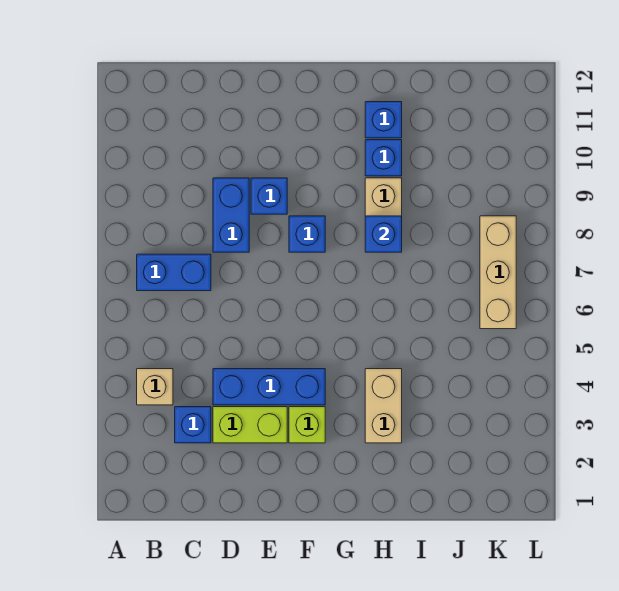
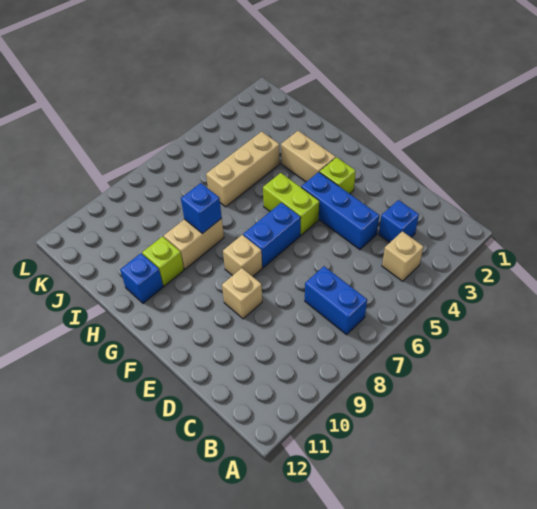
lime 1x2 brick [213,407,287,443] -> lime 1x2 brick moved to [263,173,319,235]
blue 1x2 brick [213,178,249,252] -> blue 1x2 brick moved to [243,203,301,268]
blue 1x1 brick [251,178,287,214] -> tan 1x1 brick [222,268,262,319]
blue 1x1 brick [289,216,325,252] -> tan 1x1 brick [223,235,262,276]
tan 1x2 brick [365,369,402,443] -> tan 1x2 brick turned to [281,131,336,182]
blue 1x1 brick [365,140,402,176] -> lime 1x1 brick [142,237,184,286]
tan 1x3 brick [480,216,516,329] -> tan 1x3 brick moved to [206,131,280,207]

